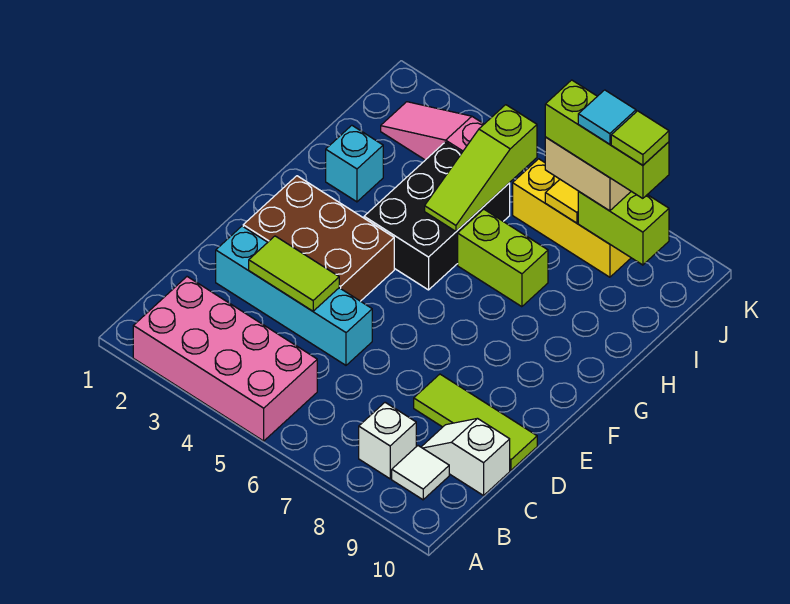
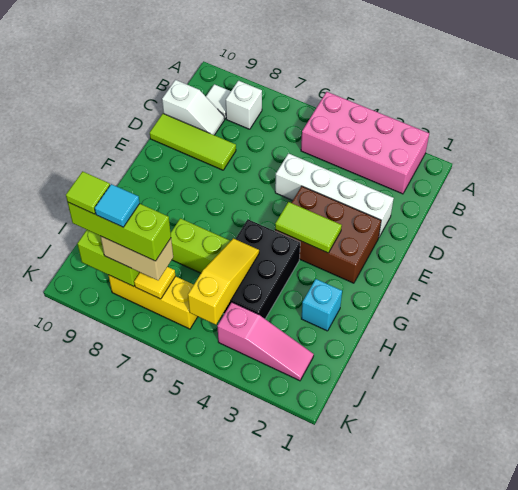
cyan 1x4 brick [216,226,372,365] -> white 1x4 brick [275,153,394,237]
lime 1x2 tile [249,236,339,311] -> lime 1x2 tile moved to [275,202,342,253]
lime 1x3 slope [425,105,537,231] -> yellow 1x3 slope [188,238,259,325]

